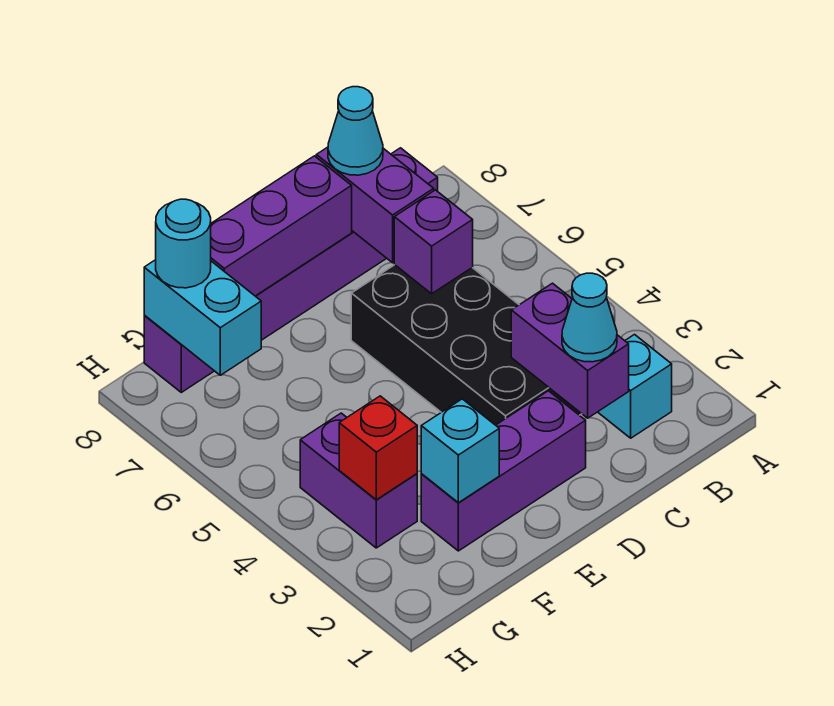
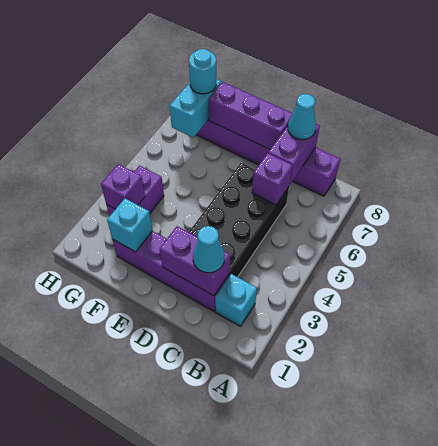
purple 1x2 brick [511,283,629,418] -> purple 1x2 brick turned to [160,226,230,296]
purple 1x3 brick [421,391,586,551] -> purple 1x4 brick [112,231,230,311]
red 1x1 brick [339,396,417,500] -> purple 1x1 brick [101,164,145,209]

